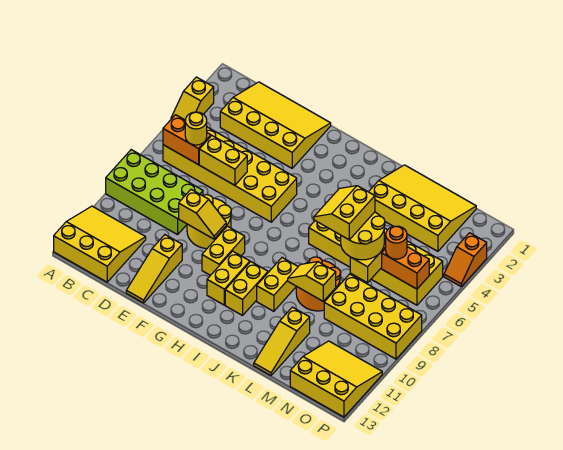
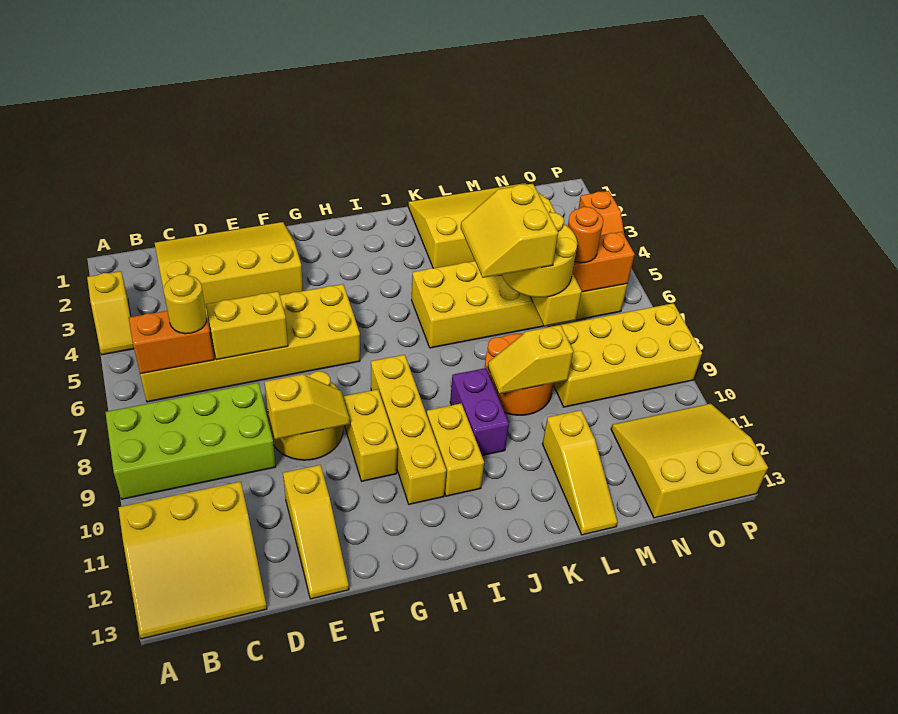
yellow 3x3 slope [54,206,146,282] -> yellow 3x3 slope turned to [118,482,267,639]
yellow 1x2 brick [207,251,250,305] -> yellow 1x4 brick [371,355,446,504]
yellow 1x2 brick [257,258,298,311] -> purple 1x2 brick [450,368,509,456]

